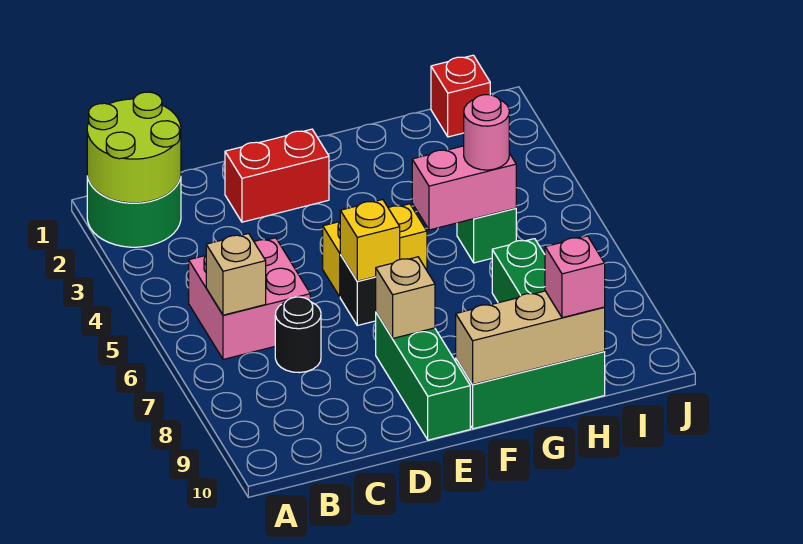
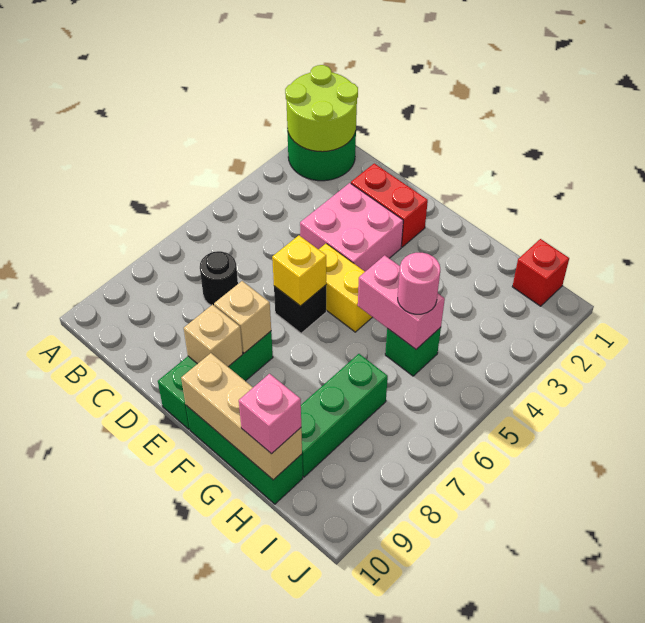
pink 2x2 brick [189,238,310,359] -> pink 2x2 brick moved to [300,183,403,271]
tan 1x1 brick [206,233,266,315] -> tan 1x1 brick moved to [184,305,243,367]

